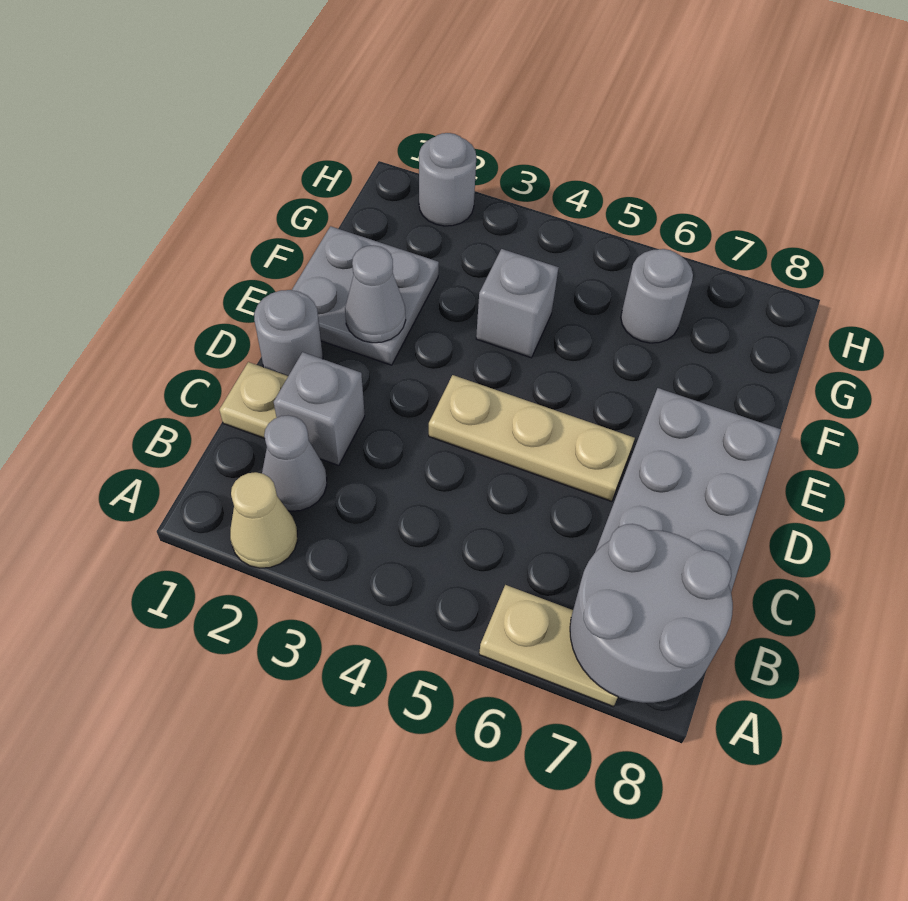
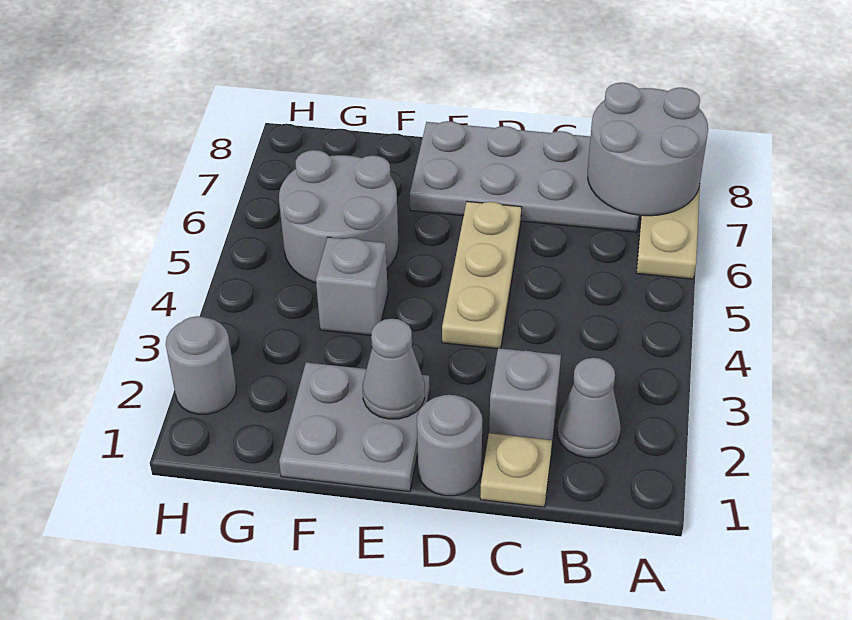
tan 1x1 cone [230,472,298,568] -> none
grey 1x1 round brick [621,249,693,343] -> grey 2x2 round brick [279,150,398,283]

